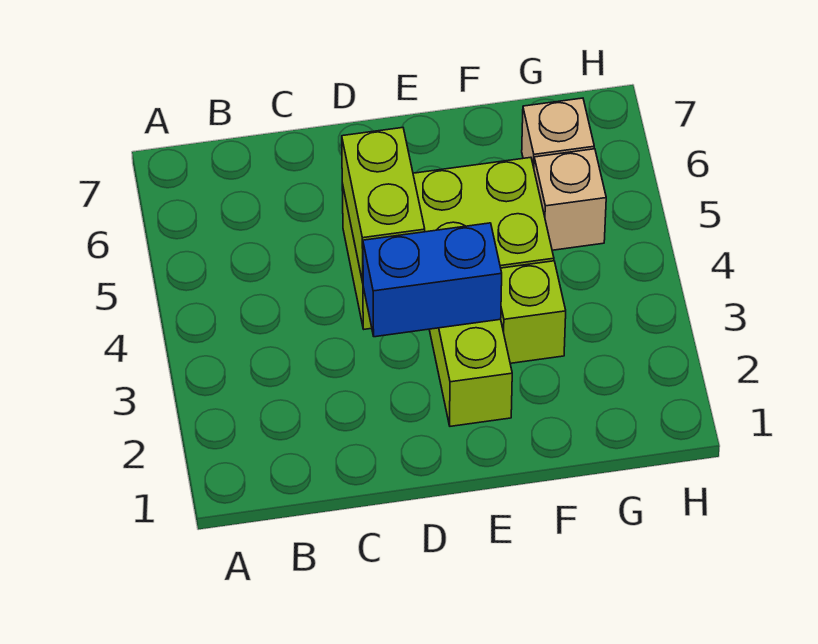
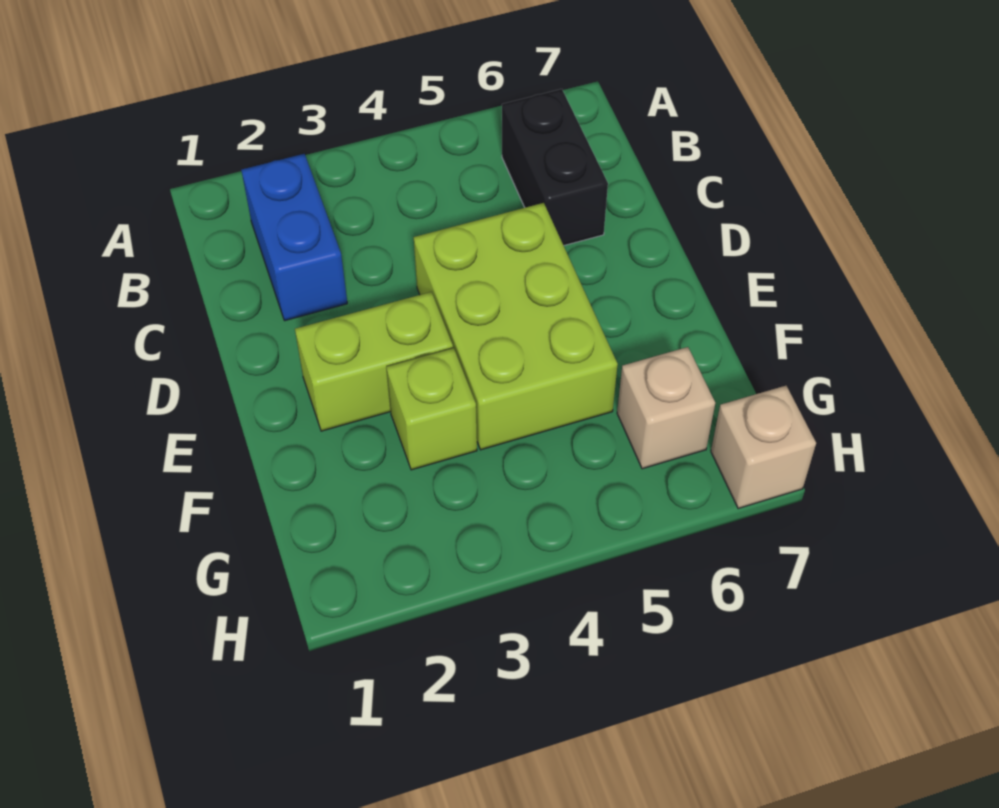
none -> black 1x2 brick [502,89,608,246]
blue 1x2 brick [363,223,502,337] -> blue 1x2 brick moved to [241,154,347,321]
lime 1x2 brick [342,128,425,282] -> none
tan 1x1 brick [534,149,606,250] -> tan 1x1 brick moved to [711,386,816,509]

